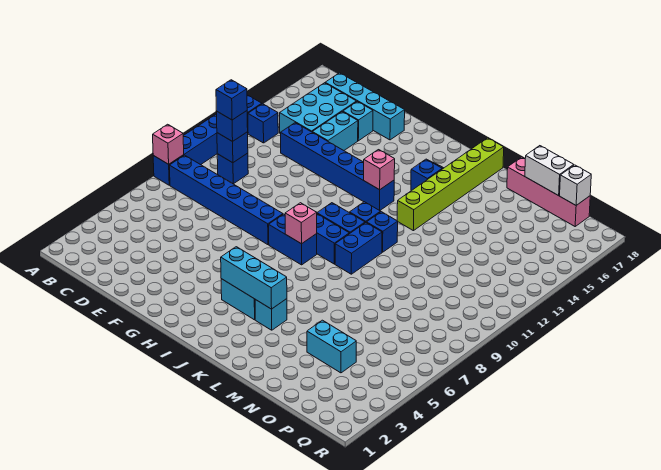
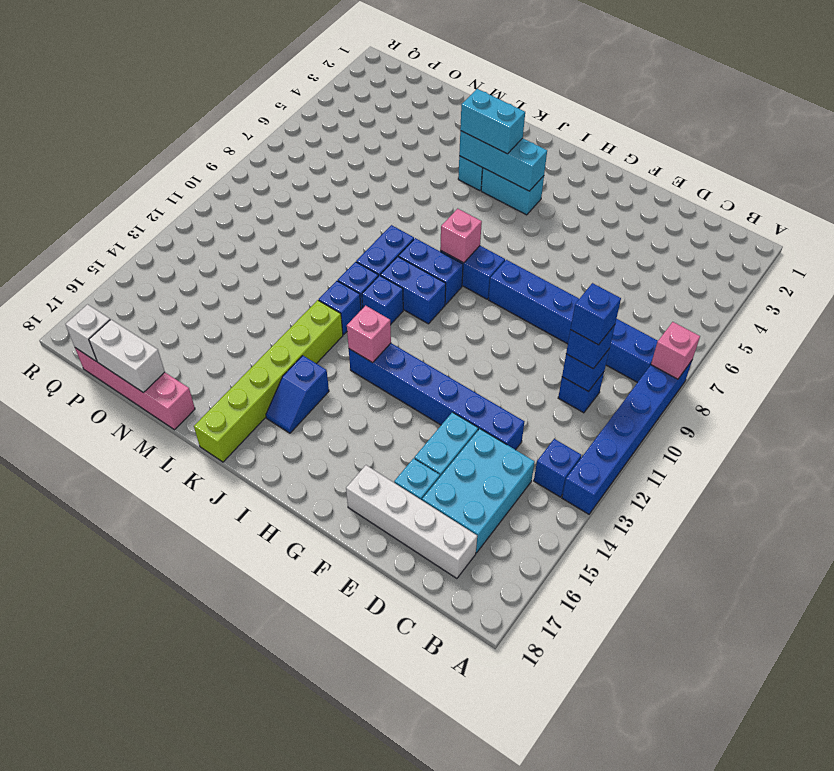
cyan 1x4 brick [325,73,405,140] -> white 1x4 brick [346,465,477,578]
none -> blue 1x1 brick [319,281,361,335]
cyan 1x2 brick [307,320,356,373] -> cyan 1x2 brick moved to [460,89,525,154]

